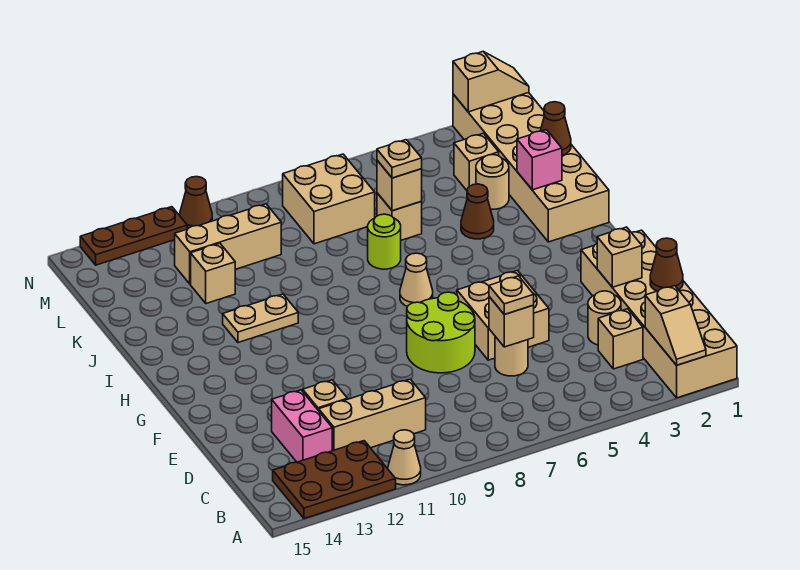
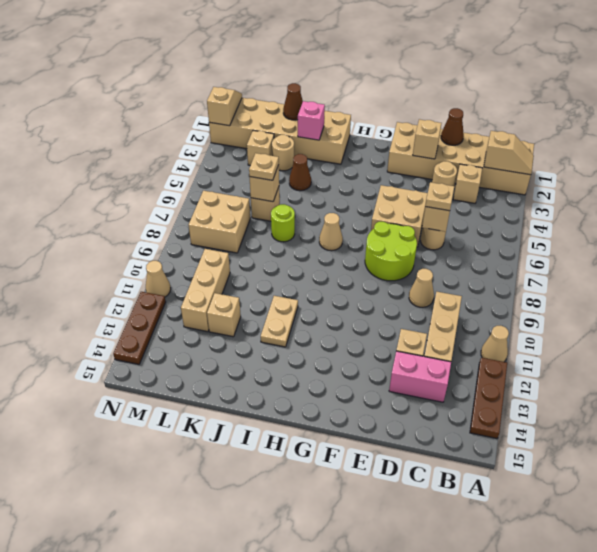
brown 2x3 plate [273,441,396,519] -> brown 1x3 plate [470,358,507,438]
none -> tan 1x1 cone [409,269,434,307]
brown 1x1 cone [180,177,212,229] -> tan 1x1 cone [146,261,171,297]

